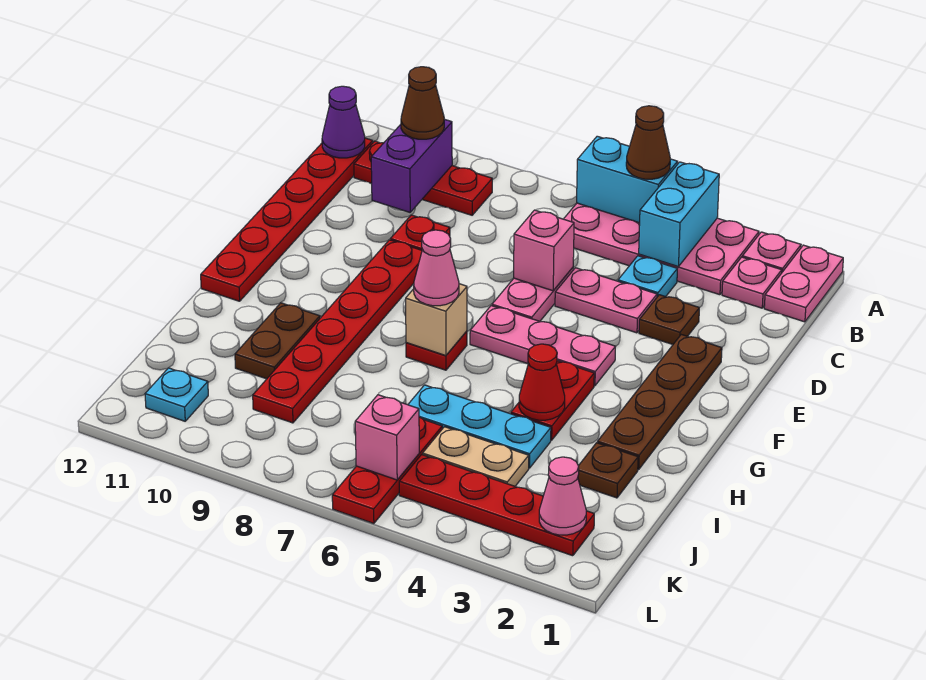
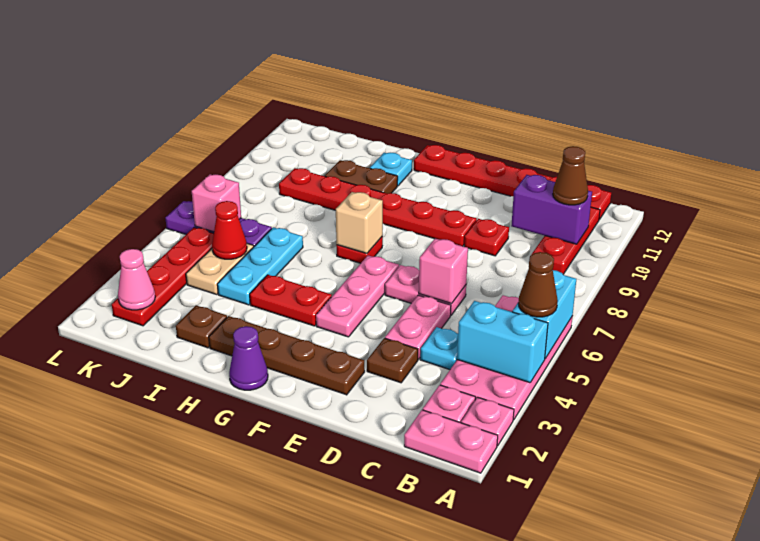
purple 1x1 cone [322,86,365,158] -> purple 1x1 cone moved to [229,326,268,390]
pink 1x1 cone [414,230,459,306] -> none
red 1x1 cone [519,344,565,420] -> red 1x1 cone moved to [212,201,247,259]
red 1x3 plate [332,417,442,524] -> purple 1x3 plate [165,201,272,246]
cyan 1x1 plate [145,368,208,421] -> cyan 1x1 plate moved to [370,153,412,186]

